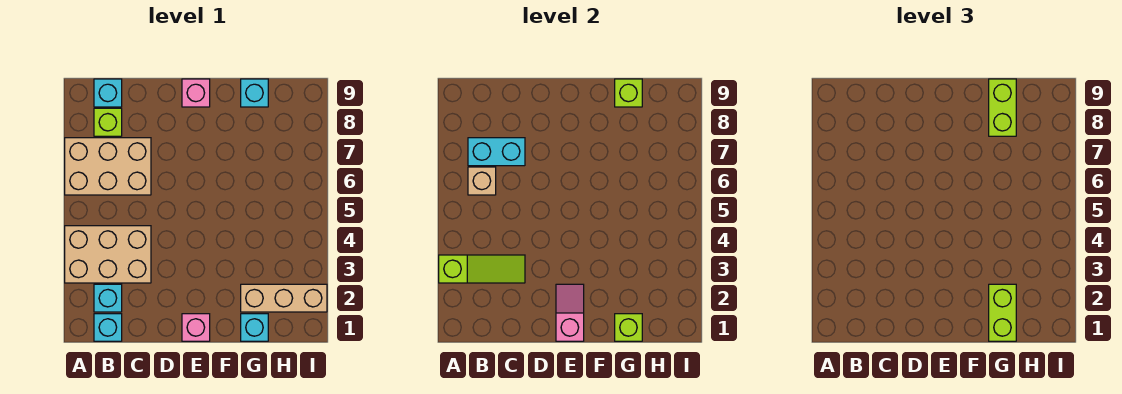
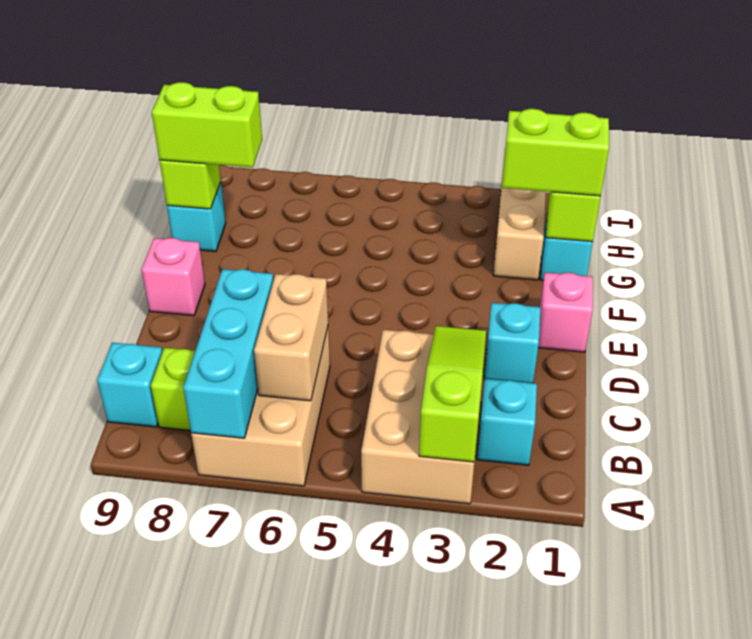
cyan 1x1 brick [94,314,122,341] -> cyan 1x1 brick moved to [484,303,541,383]
tan 1x1 brick [468,167,496,195] -> tan 1x2 brick [254,274,328,401]
cyan 1x2 brick [468,138,525,166] -> cyan 1x3 brick [183,269,273,438]
pink 1x2 slope [556,284,584,341] -> none

